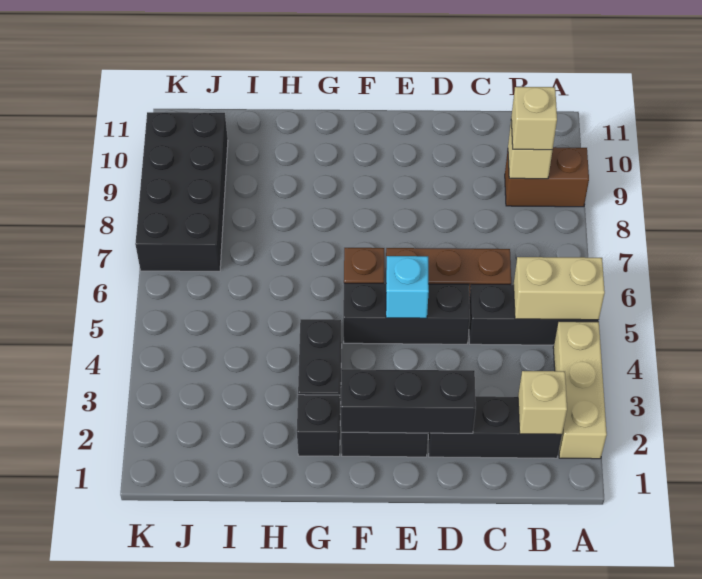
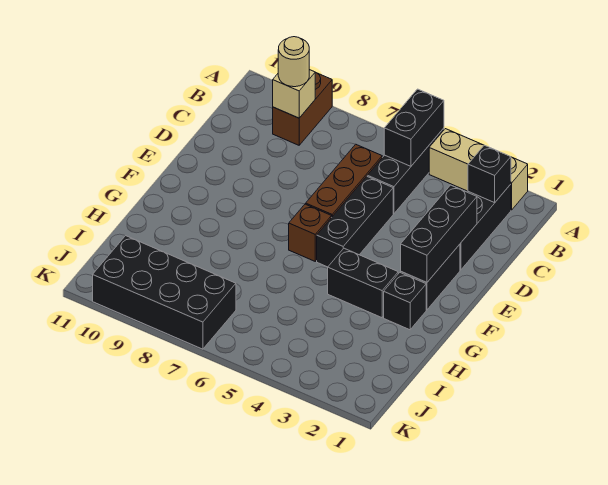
tan 1x2 brick [514,257,605,320] -> black 1x2 brick [384,89,444,166]
tan 1x1 brick [518,371,567,434] -> black 1x1 brick [468,145,511,203]
tan 1x1 brick [511,87,557,150] -> tan 1x1 round brick [278,37,309,87]
cyan 1x1 brick [386,256,429,318] -> none

